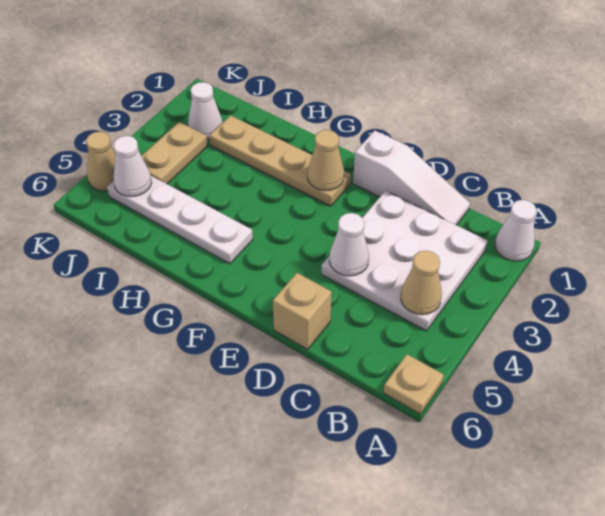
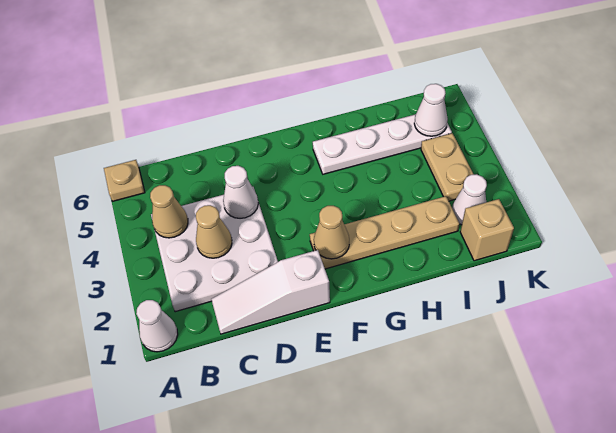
tan 1x1 brick [273,273,332,349] -> tan 1x1 brick moved to [460,199,514,261]
tan 1x1 cone [86,132,115,191] -> tan 1x1 cone moved to [196,205,232,258]

